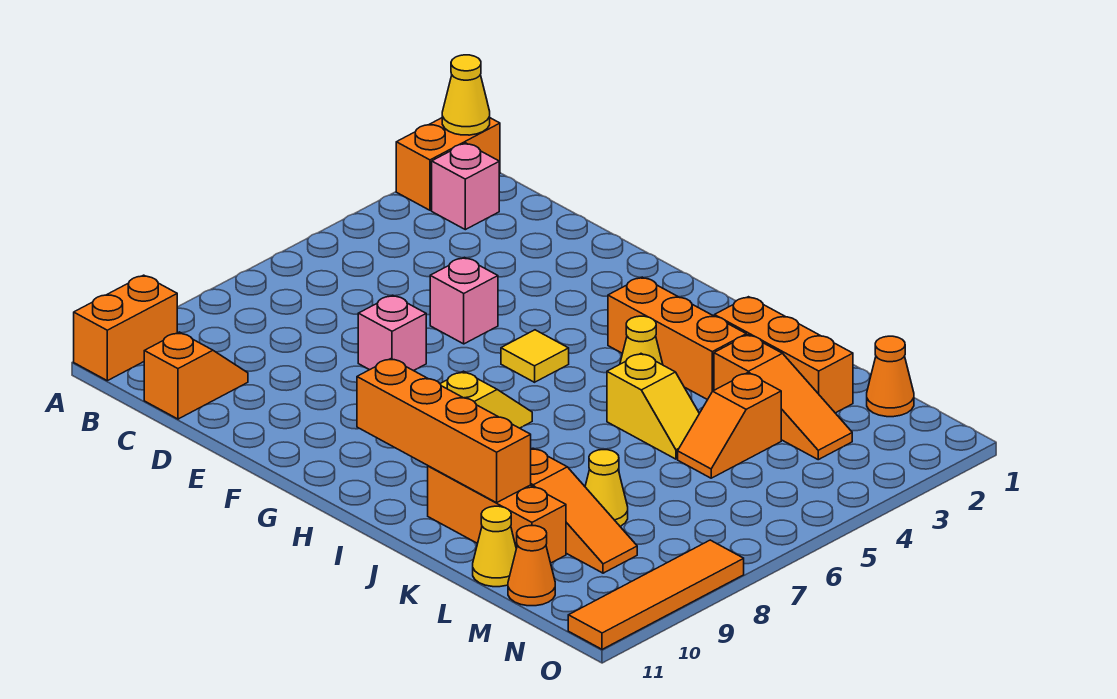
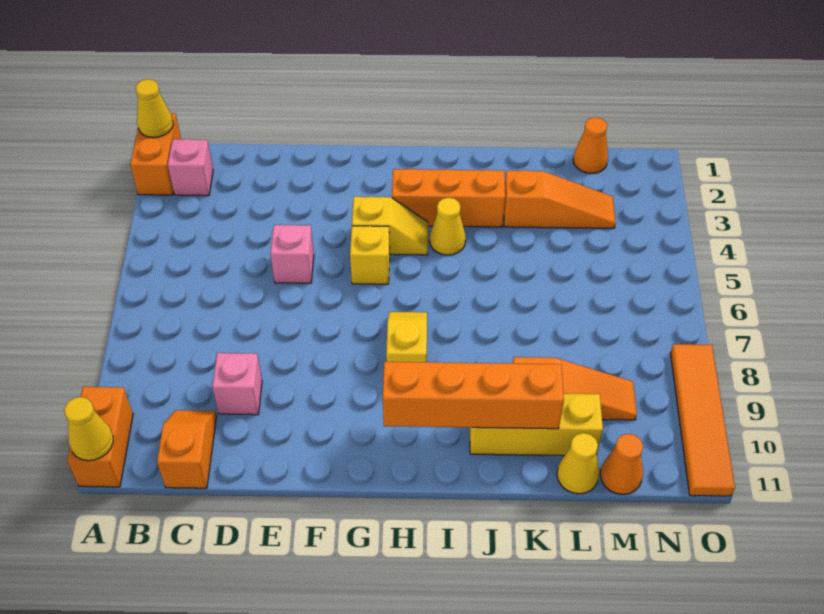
pink 1x1 brick [358,295,426,371] -> pink 1x1 brick moved to [212,353,262,415]
yellow 1x1 tile [501,330,569,382] -> yellow 1x1 brick [350,226,390,284]
orange 1x3 brick [714,297,853,413] -> none
yellow 1x2 slope [607,354,699,459] -> yellow 1x2 slope moved to [352,197,428,255]
orange 1x3 brick [428,466,566,563] -> yellow 1x3 brick [470,394,603,456]
orange 1x2 slope [678,373,781,478] -> none
yellow 1x1 cone [585,450,628,526] -> yellow 1x1 cone moved to [64,397,113,461]

